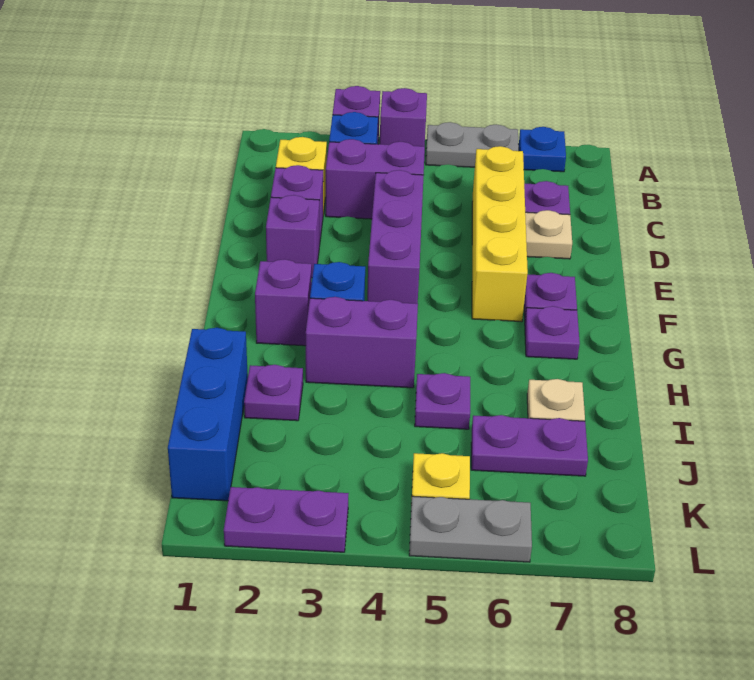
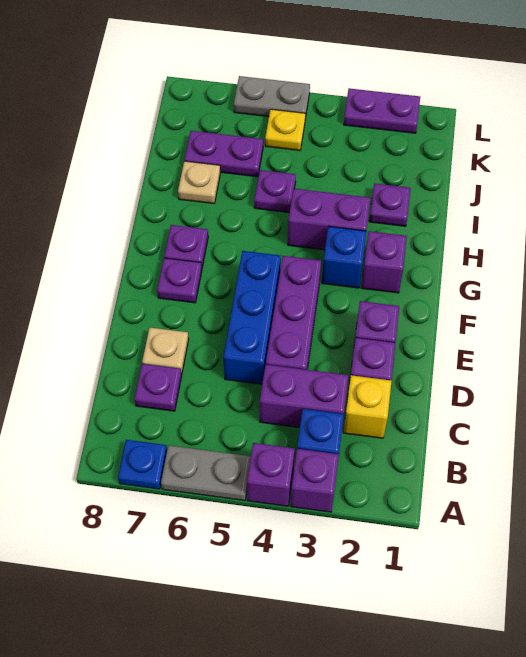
yellow 1x4 brick [472,146,528,322] -> none
blue 1x3 brick [168,328,248,501] -> blue 1x3 brick moved to [223,251,281,384]

